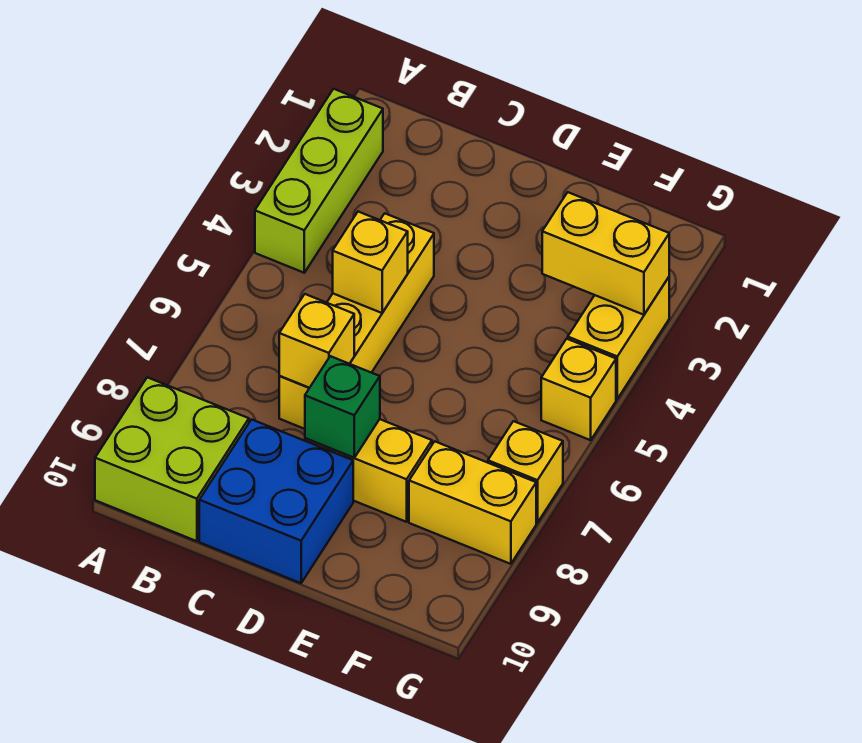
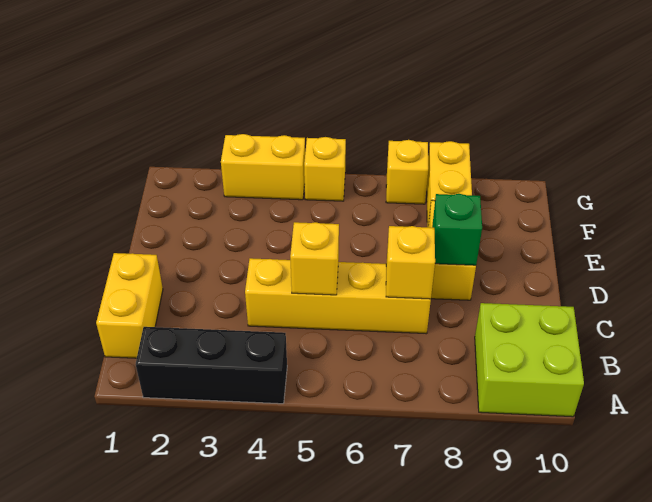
lime 1x3 brick [255,89,383,273] -> black 1x3 brick [136,327,287,404]
blue 2x2 brick [199,419,353,583] -> none
yellow 1x2 brick [542,192,669,315] -> yellow 1x2 brick moved to [96,253,163,358]

